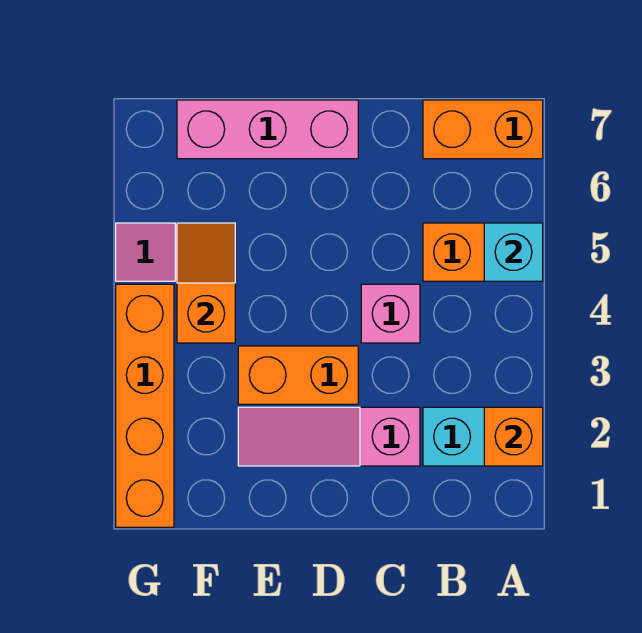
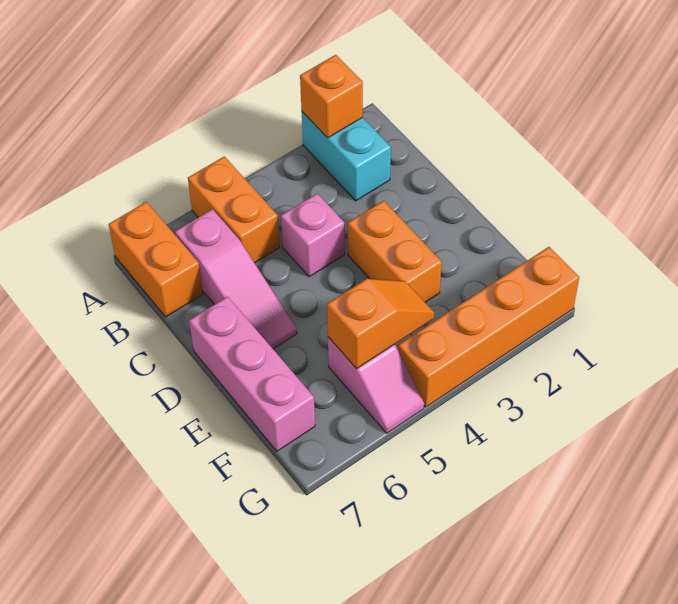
cyan 1x1 brick [484,223,543,281] -> none
pink 1x3 slope [238,407,420,466] -> pink 1x3 slope moved to [175,209,297,349]
orange 1x2 slope [177,223,235,343] -> orange 1x2 slope turned to [327,279,434,369]

